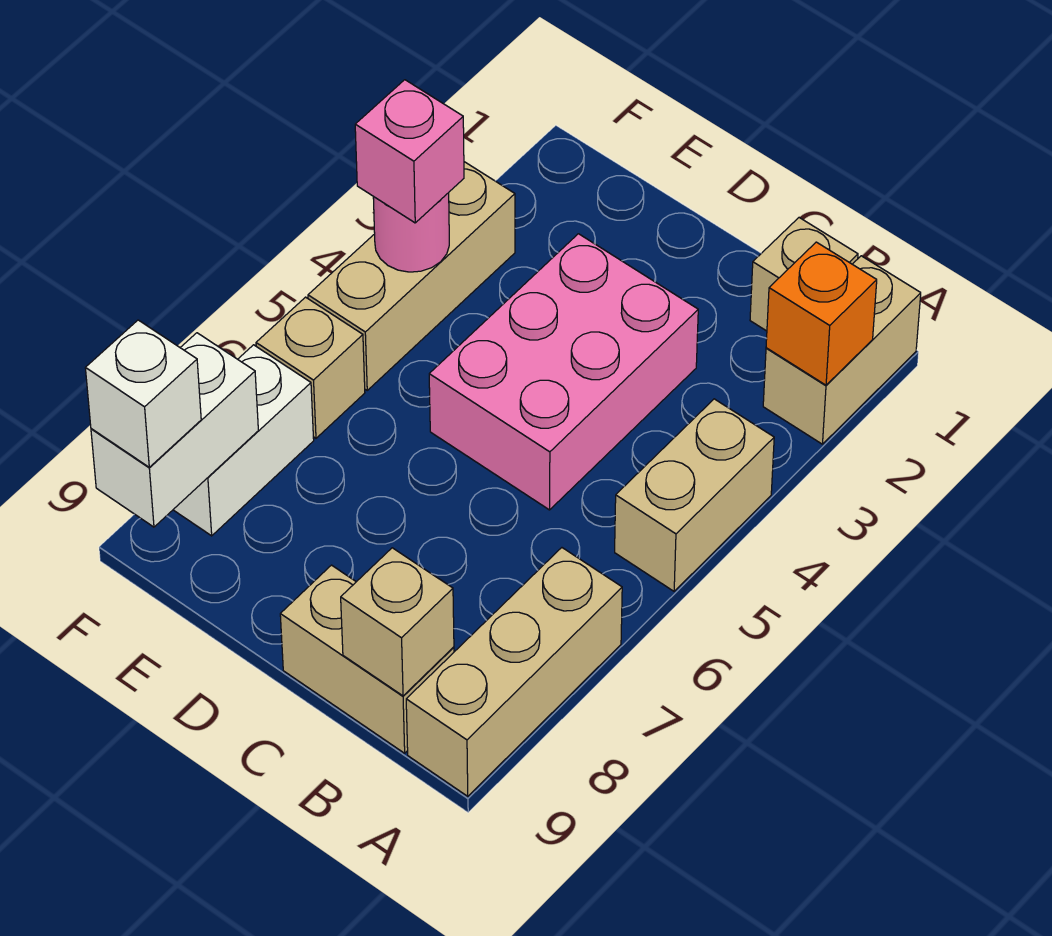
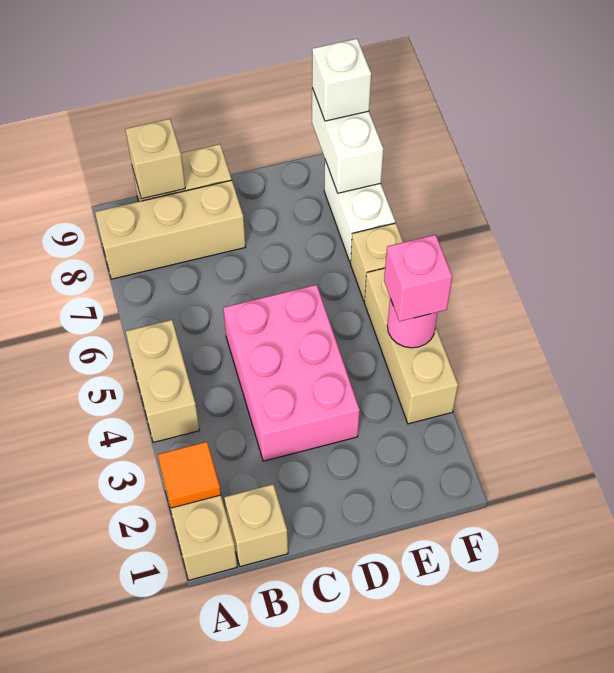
orange 1x1 brick [766,242,877,385] -> orange 1x1 tile [158,442,221,508]
tan 1x3 brick [406,548,622,796] -> tan 1x3 brick turned to [95,180,245,279]

